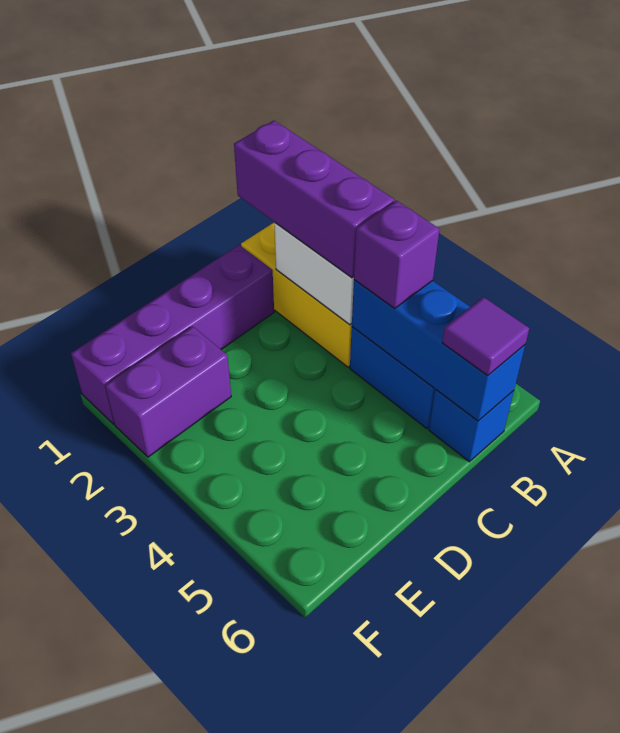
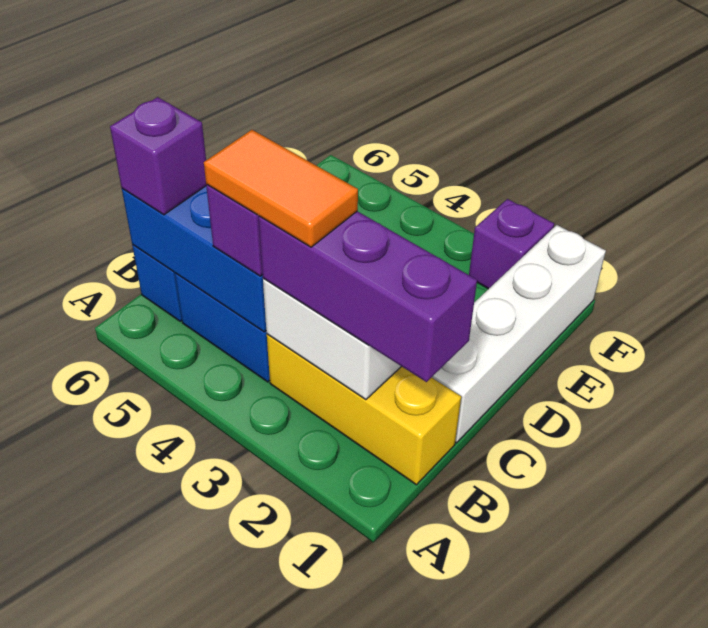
none -> orange 1x2 tile [204,130,358,247]
purple 1x1 tile [442,297,529,376] -> purple 1x1 brick [110,97,207,215]
purple 1x4 brick [71,245,274,424] -> white 1x4 brick [431,225,606,443]
purple 1x2 brick [105,326,231,457] -> purple 1x1 brick [469,199,554,289]

